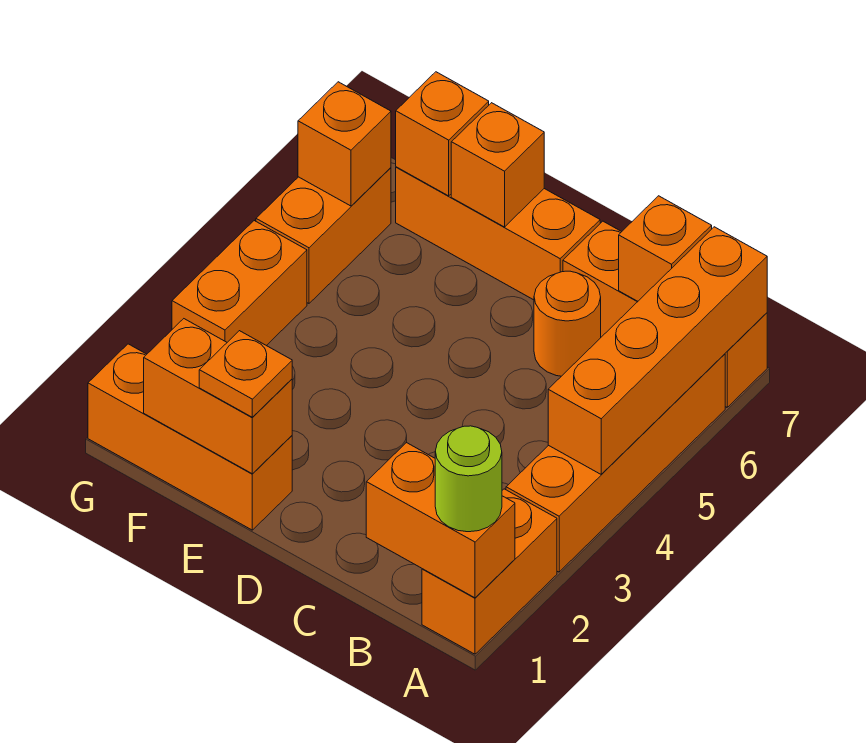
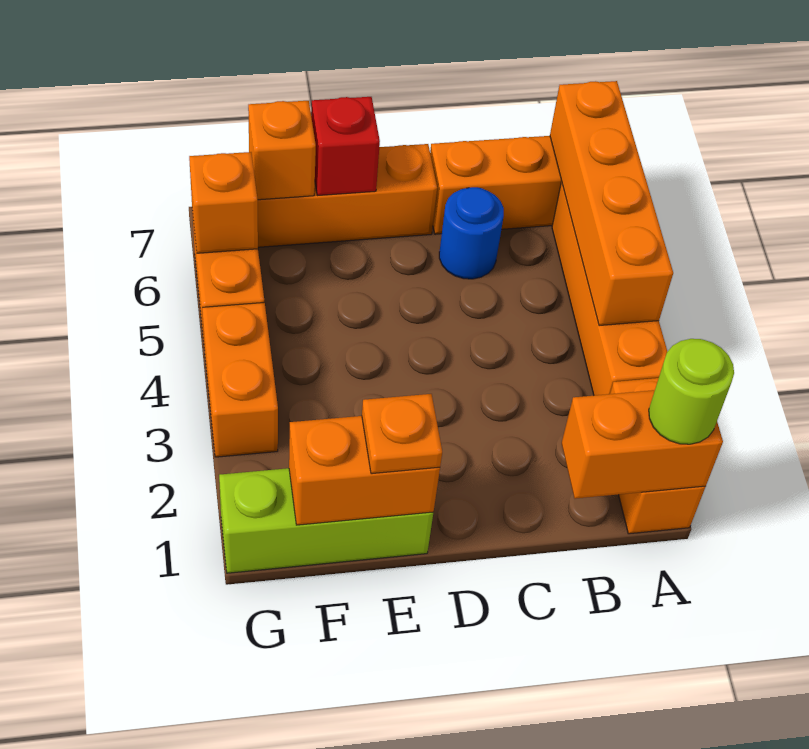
orange 1x1 brick [619,196,712,301] -> none
orange 1x1 round brick [534,271,601,376] -> blue 1x1 round brick [439,187,504,279]
orange 1x3 brick [88,344,292,530] -> lime 1x3 brick [219,468,433,573]
orange 1x1 brick [451,103,544,227] -> red 1x1 brick [311,97,380,195]

